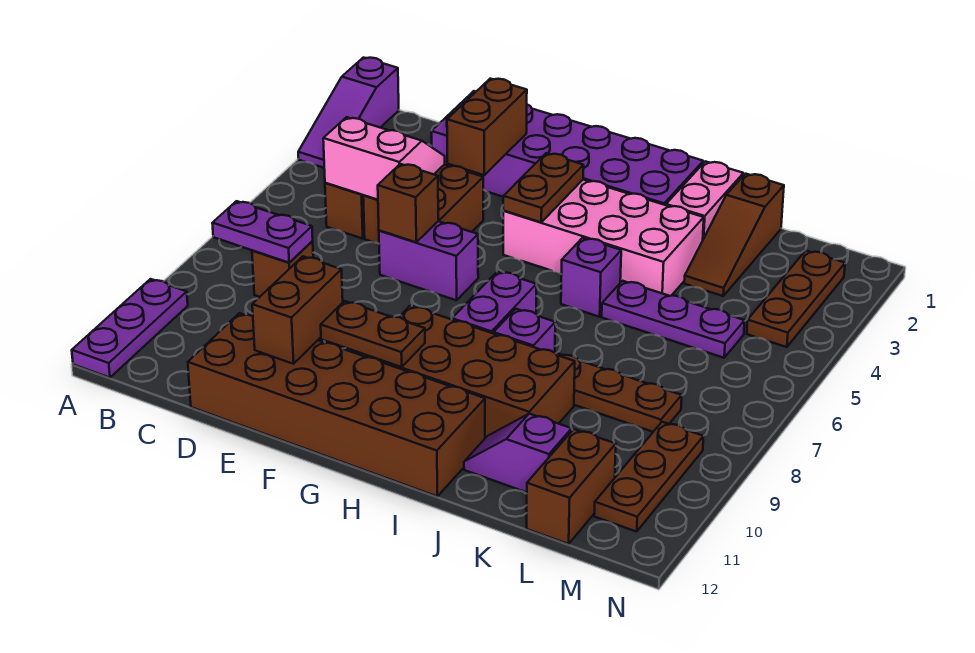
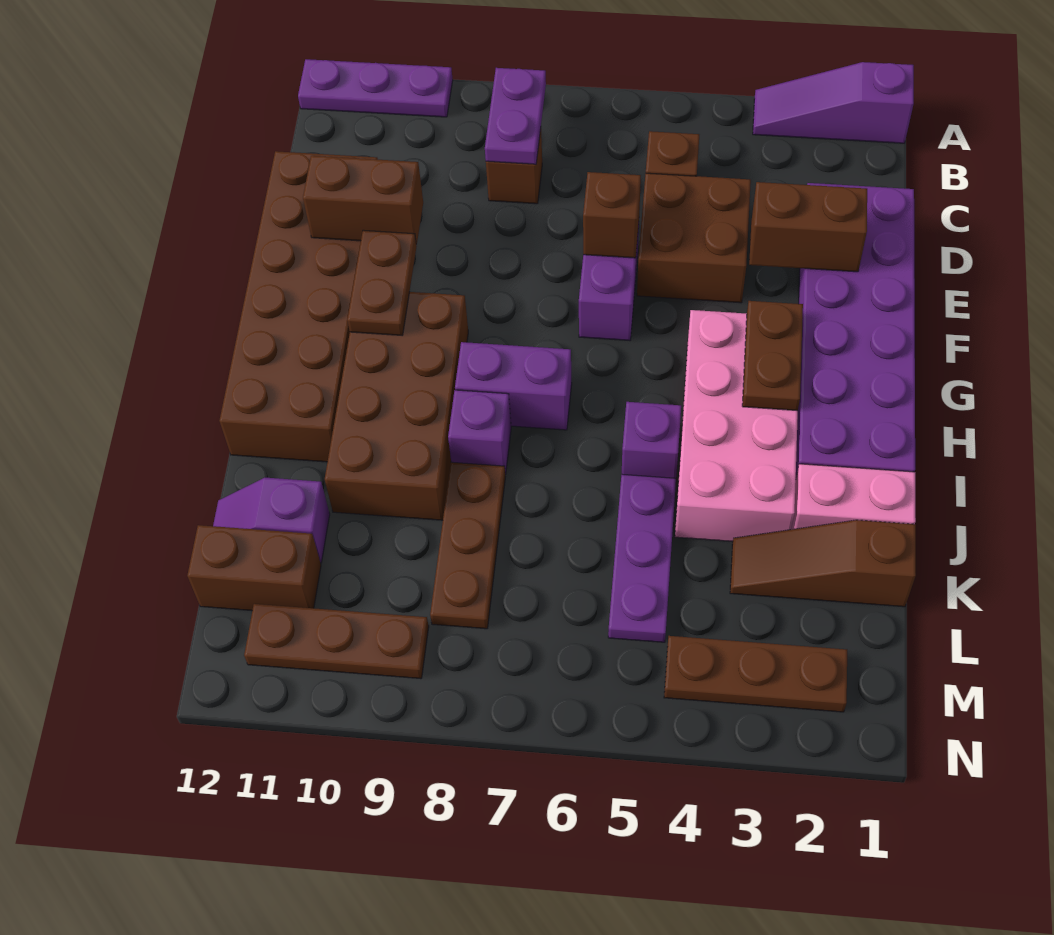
pink 2x2 slope [323,117,445,200] -> none
brown 1x2 plate [503,153,584,222] -> brown 1x2 plate turned to [742,301,803,411]
purple 1x2 slope [464,414,572,492] -> purple 1x2 slope turned to [213,478,330,563]

